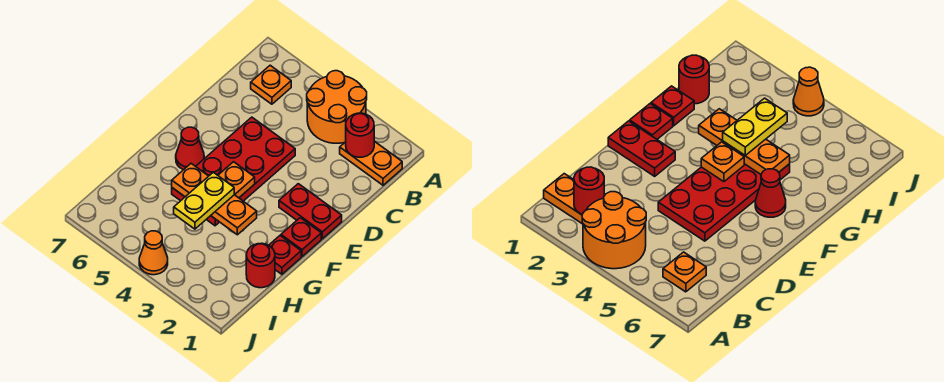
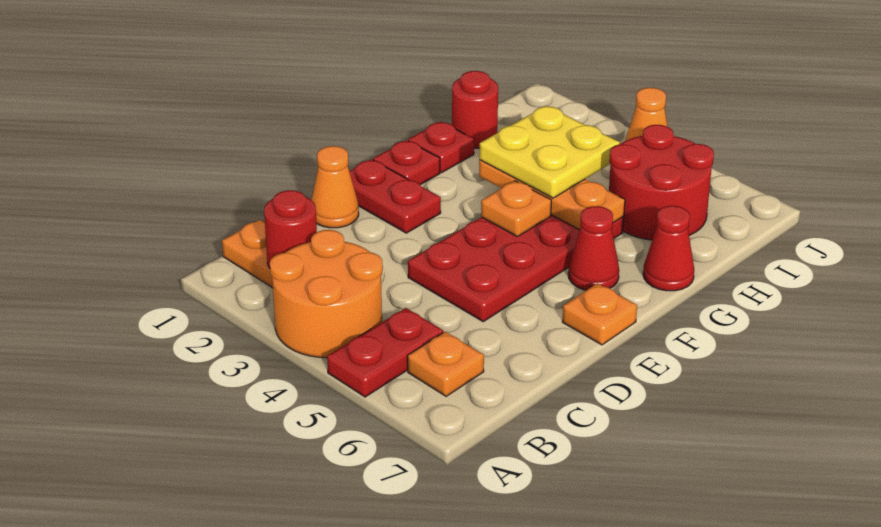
none -> red 1x2 plate [327,308,443,397]
none -> orange 1x1 cone [312,146,359,228]
none -> orange 1x1 plate [562,283,637,345]
yellow 1x2 plate [174,172,234,229] -> yellow 2x2 plate [479,106,620,198]
none -> red 1x1 cone [643,206,694,291]
none -> red 2x2 round brick [609,125,714,240]

